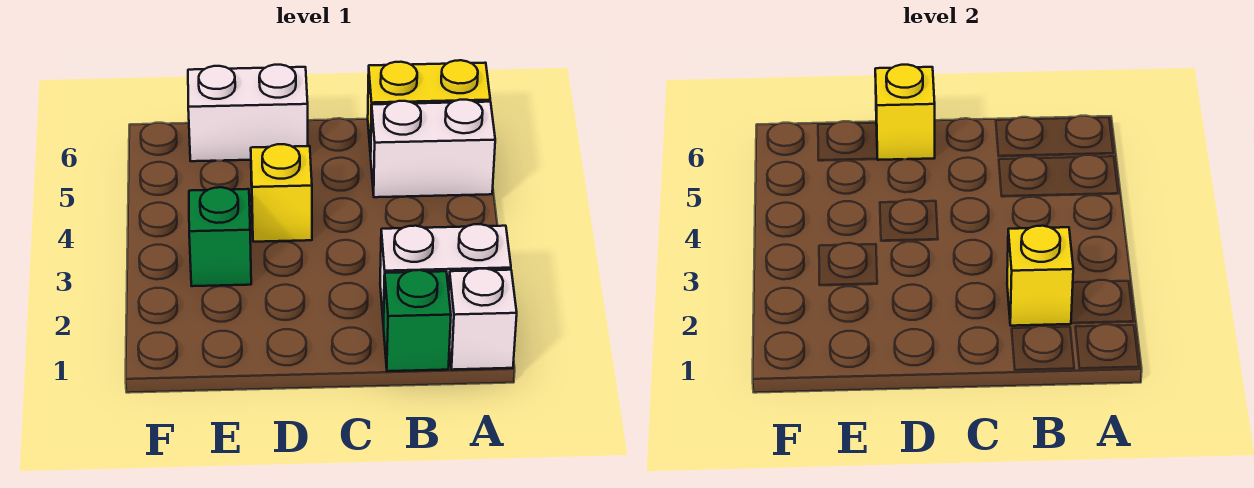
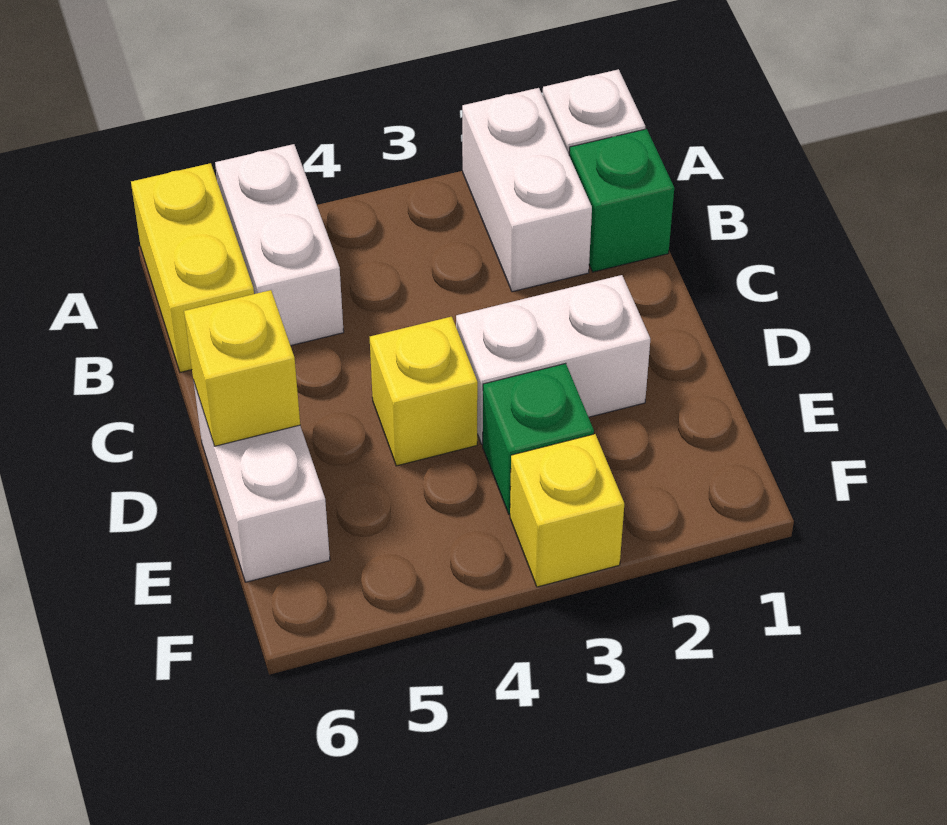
yellow 1x1 brick [1007,226,1073,326] -> yellow 1x1 brick moved to [510,434,624,587]
none -> white 1x2 brick [456,275,650,444]

